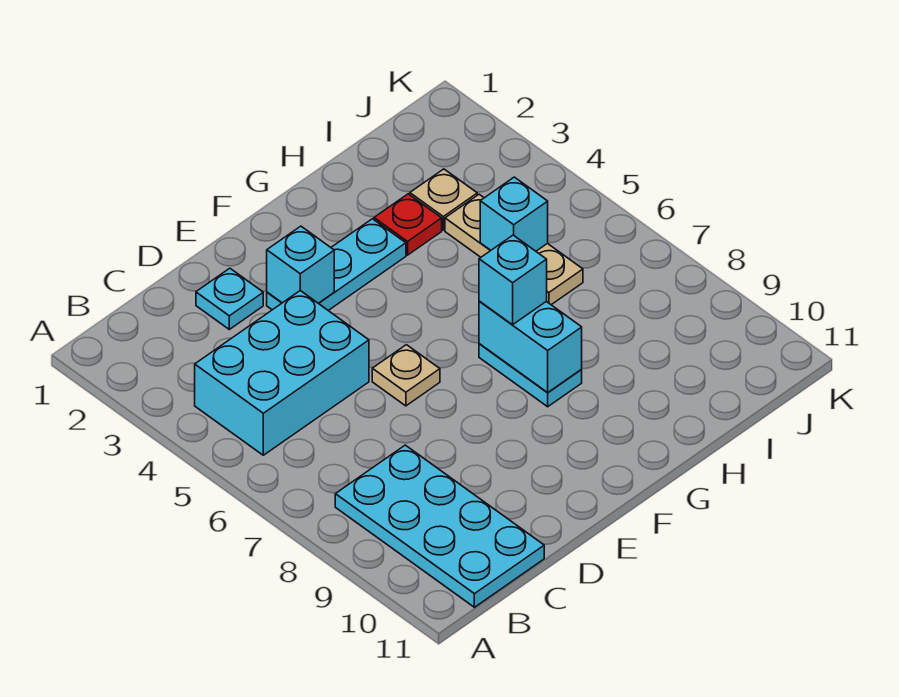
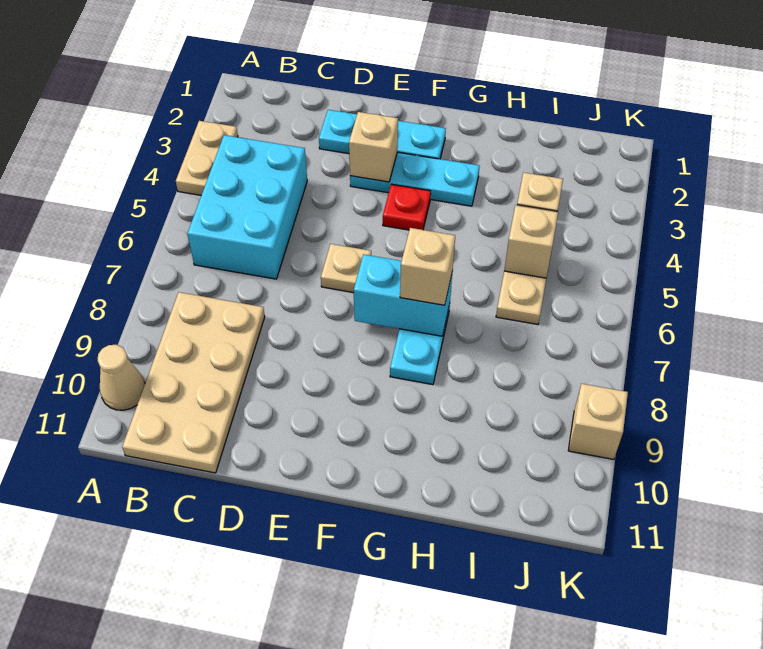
none -> tan 1x2 plate [176,121,238,195]
none -> tan 1x1 cone [98,345,145,410]
cyan 2x3 brick [195,291,369,455] -> cyan 2x3 brick turned to [187,135,307,279]
cyan 2x4 plate [335,445,544,607] -> tan 2x4 plate [122,292,265,473]
cyan 1x1 plate [196,268,263,329] -> cyan 1x3 plate [319,110,446,159]
cyan 1x1 brick [267,226,334,303] -> tan 1x1 brick [349,112,398,182]
cyan 1x2 brick [479,301,582,393] -> cyan 1x2 brick turned to [354,254,452,336]
cyan 1x1 brick [479,235,547,325] -> tan 1x1 brick [400,228,455,305]
red 1x1 plate [374,194,442,255] -> red 1x1 plate moved to [383,184,431,230]
cyan 1x1 brick [480,177,548,251] -> tan 1x1 brick [504,206,558,278]
none -> tan 1x1 brick [568,384,628,459]

